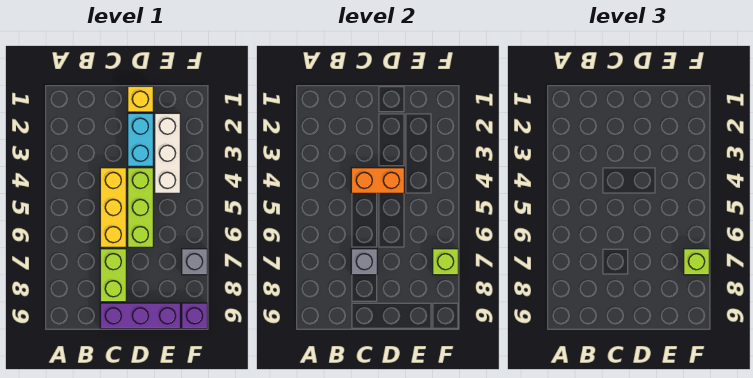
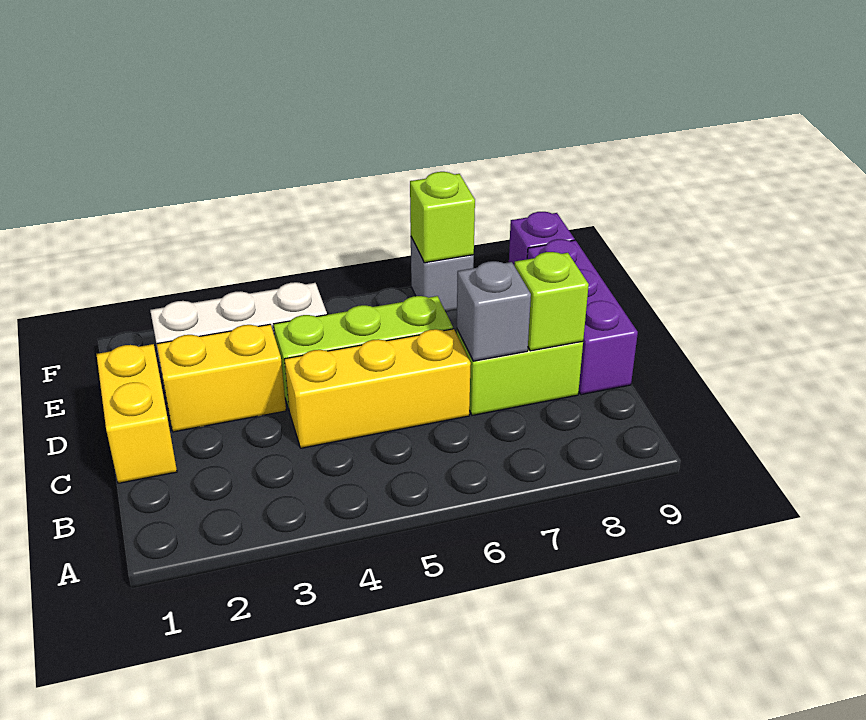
orange 1x2 brick [351,168,404,193] -> none
yellow 1x1 brick [128,86,153,112] -> yellow 1x2 brick [97,344,177,483]
cyan 1x2 brick [128,113,153,166] -> yellow 1x2 brick [157,324,286,432]
lime 1x1 brick [684,249,709,275] -> lime 1x1 brick moved to [514,252,589,351]

